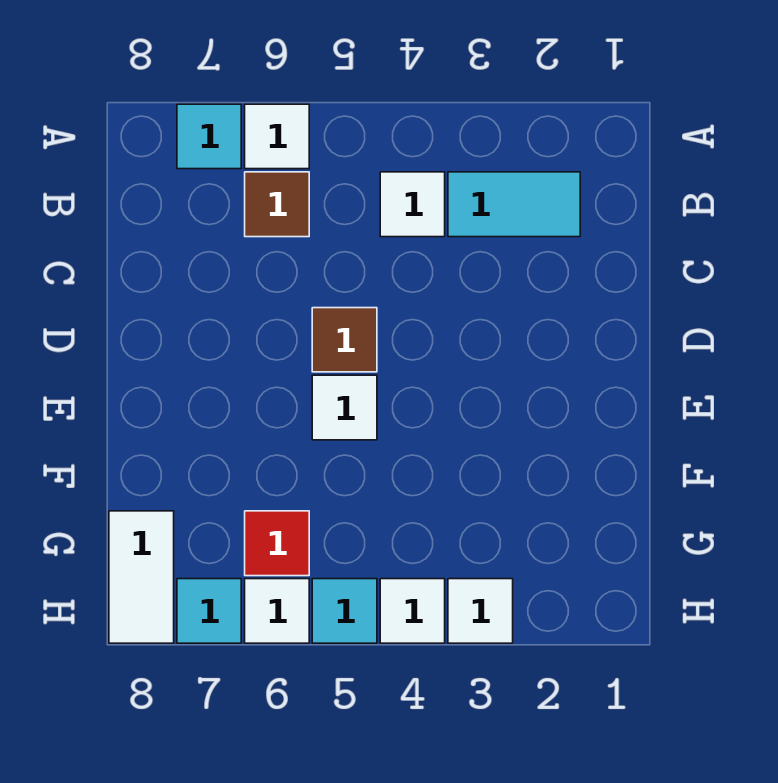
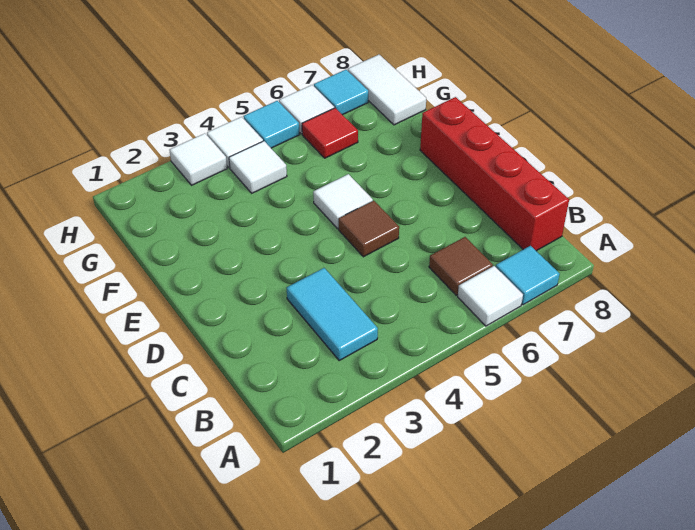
cyan 1x2 tile [448,172,580,237] -> cyan 1x2 tile turned to [287,268,378,360]
white 1x1 tile [380,172,445,237] -> white 1x1 tile moved to [229,141,287,193]
none -> red 1x4 brick [420,97,569,251]

